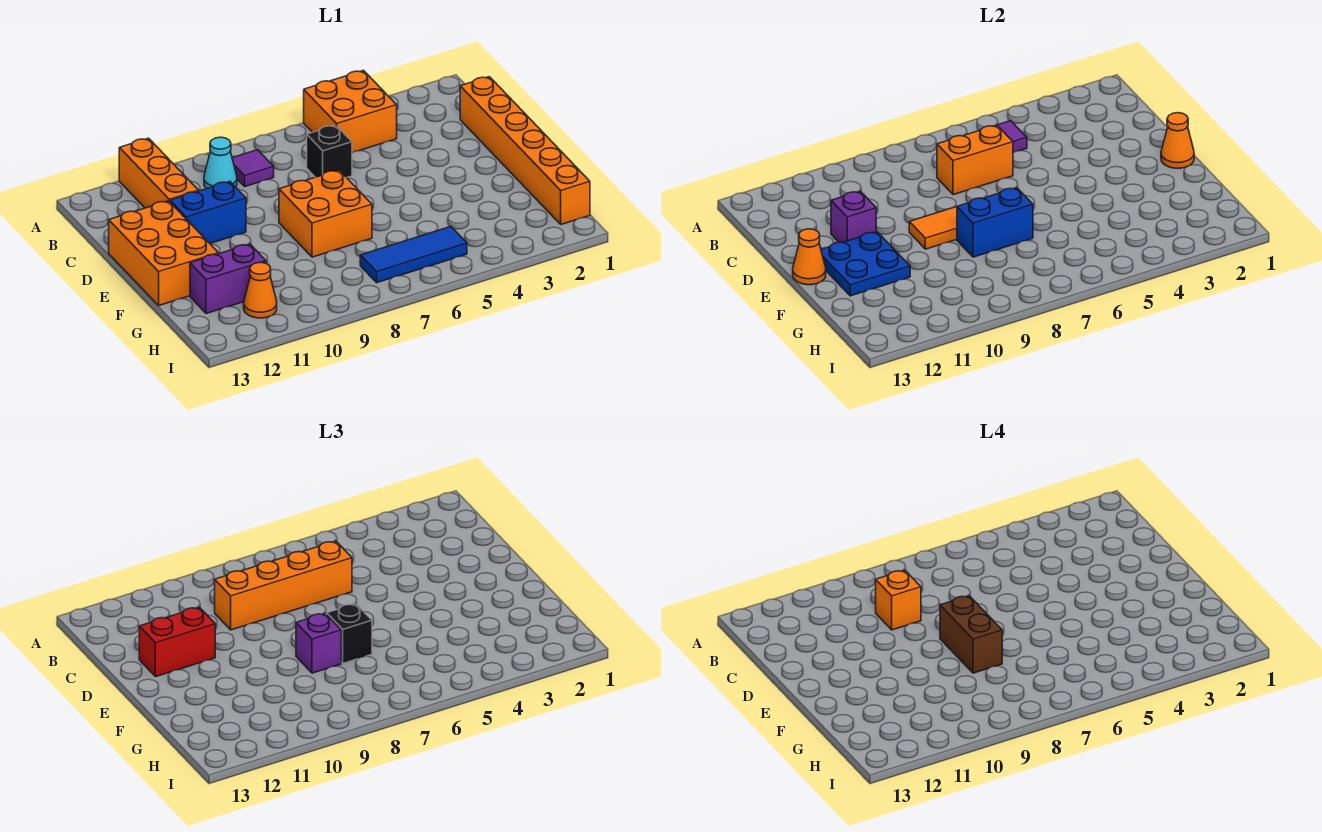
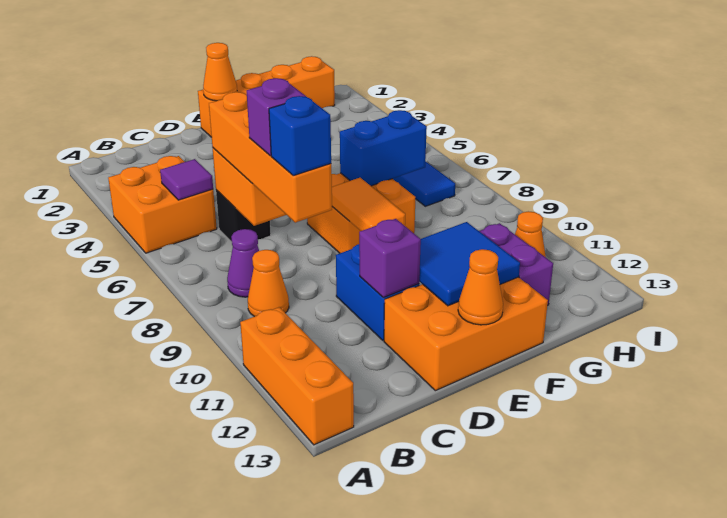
orange 1x3 brick [119,138,199,208] -> orange 1x3 brick turned to [240,307,354,445]
purple 1x1 tile [232,150,274,186] -> purple 1x1 cone [227,229,259,297]
cyan 1x1 cone [204,137,237,189] -> orange 1x1 cone [248,250,289,317]
orange 1x6 brick [460,77,590,224] -> orange 1x4 brick [198,56,335,137]
orange 1x1 brick [876,570,921,630] -> blue 1x1 brick [269,96,331,176]
red 1x2 brick [139,607,215,677] -> none
brown 1x2 brick [940,596,1002,673] -> none
blue 2x2 plate [821,232,910,296] -> blue 2x2 tile [419,222,520,306]
blue 1x2 brick [957,188,1033,257] -> blue 1x2 brick turned to [340,110,427,186]
black 1x1 brick [327,604,372,663] -> none
purple 1x1 brick [296,613,341,673] -> purple 1x1 brick moved to [247,78,306,156]

